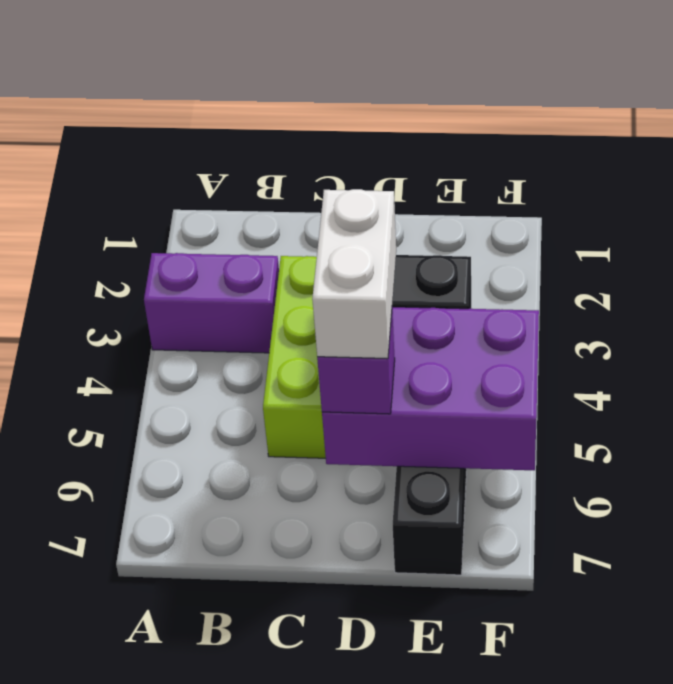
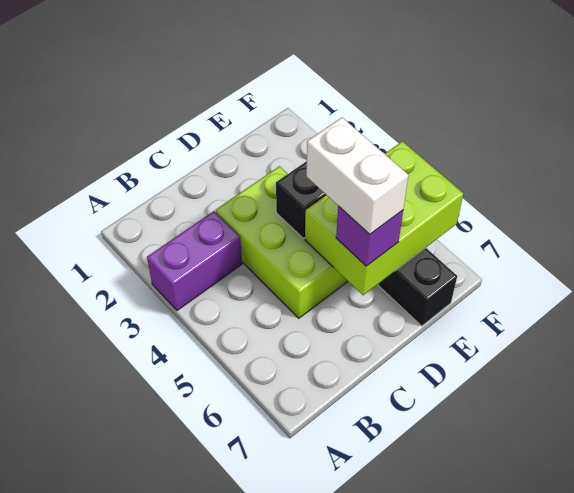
purple 2x3 brick [322,307,539,470] -> lime 2x3 brick [305,141,463,295]

